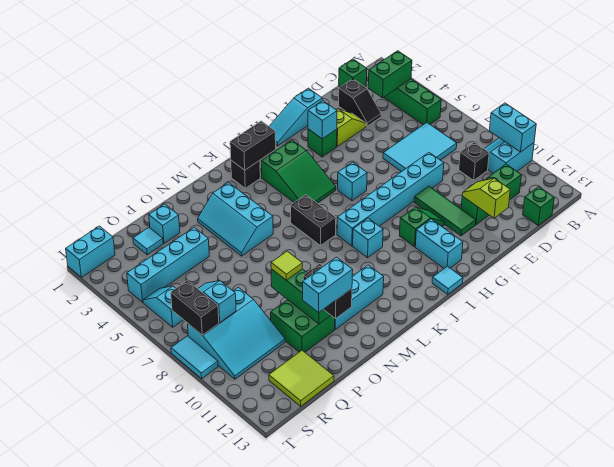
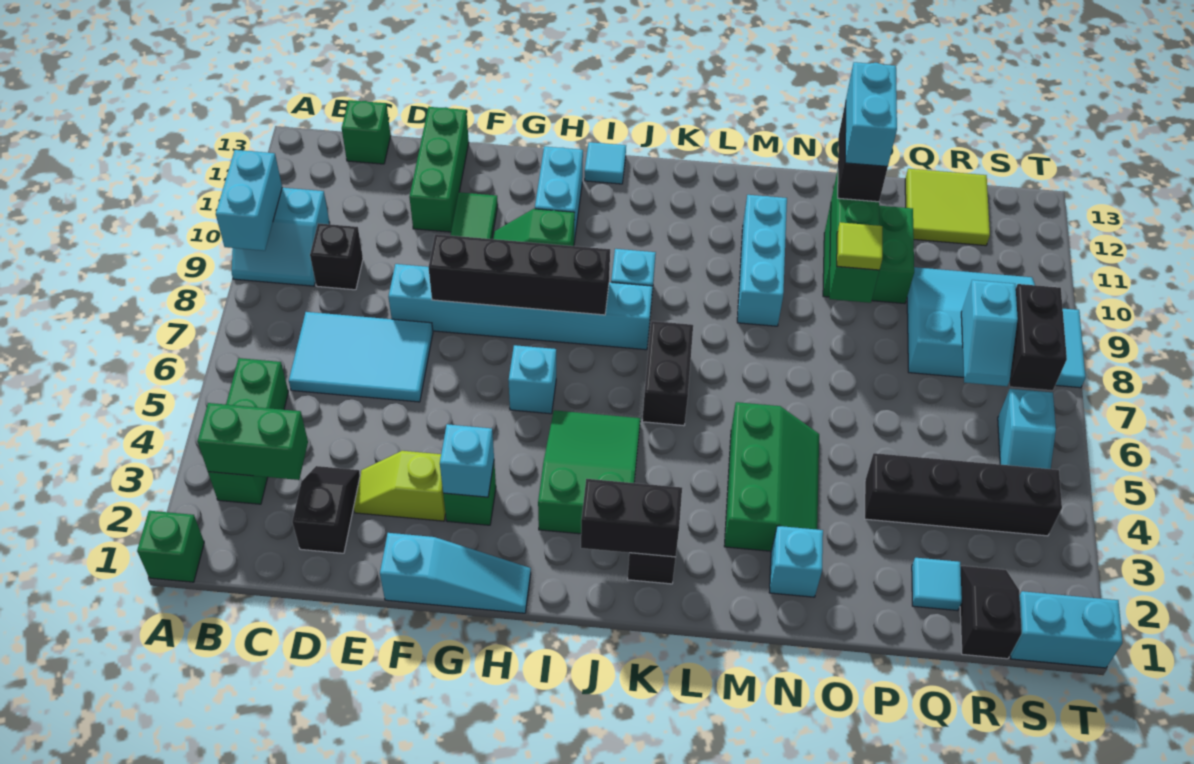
green 1x1 brick [339,59,367,87] -> green 1x1 brick moved to [137,511,204,582]
green 1x3 brick [461,164,521,225] -> green 1x3 brick turned to [409,107,469,232]
lime 1x2 slope [462,178,510,218] -> none
none -> black 1x4 brick [429,234,610,315]
cyan 1x3 brick [335,265,384,329] -> cyan 1x3 brick turned to [737,195,787,326]
cyan 2x3 slope [198,183,273,256] -> green 2x3 slope [724,402,819,551]
cyan 1x2 brick [303,257,353,312] -> cyan 1x2 brick turned to [845,62,897,167]
cyan 1x1 brick [149,204,180,243] -> cyan 1x1 brick moved to [769,526,823,597]
cyan 1x4 brick [127,227,209,302] -> black 1x4 brick [865,453,1062,536]
none -> black 1x2 slope [960,566,1022,659]

